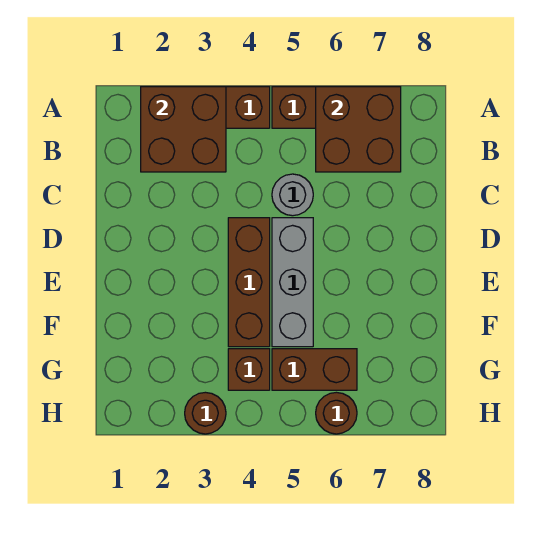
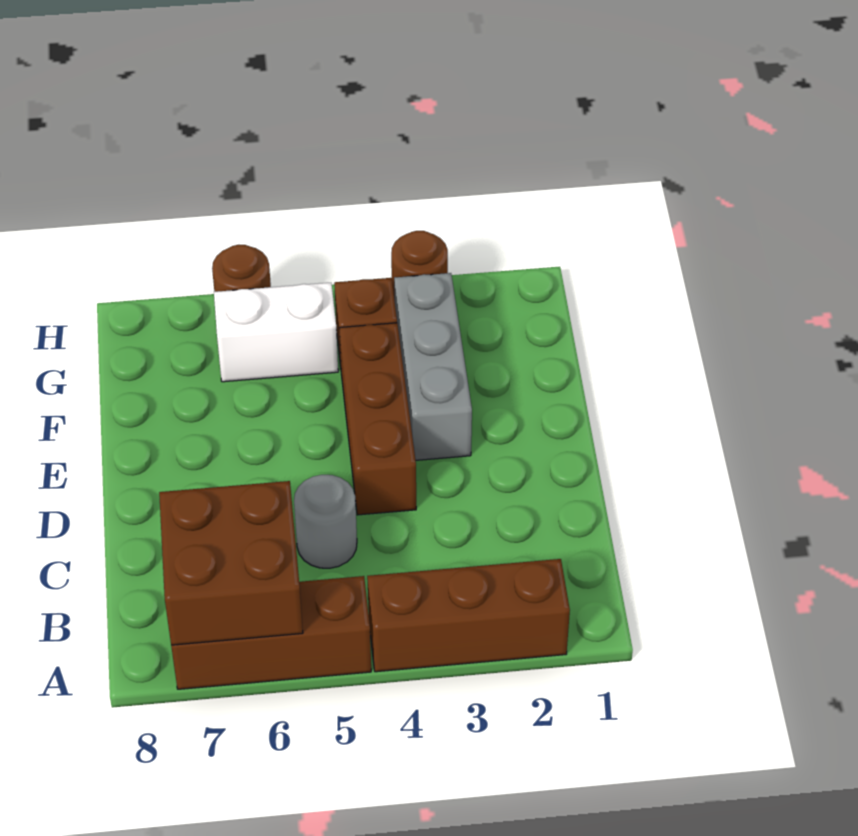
brown 2x2 brick [141,87,226,172] -> none
grey 1x3 brick [272,218,313,347] -> grey 1x3 brick moved to [394,273,472,460]
brown 1x2 brick [272,349,357,390] -> white 1x2 brick [214,283,338,382]

